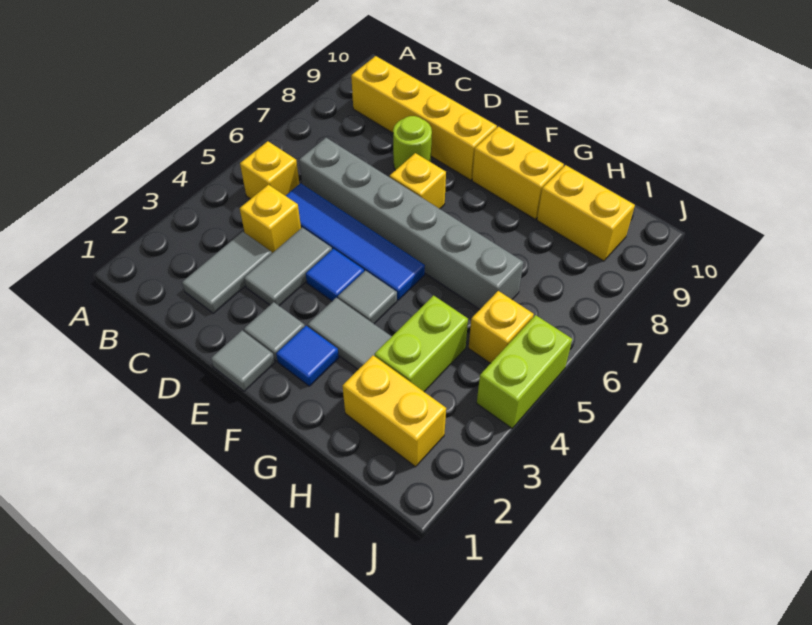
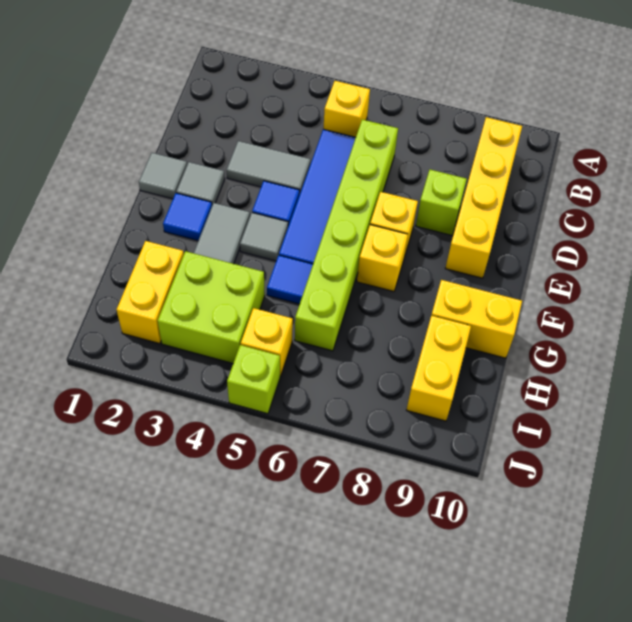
grey 1x2 tile [182,232,272,313] -> none
yellow 1x1 brick [240,185,301,253] -> yellow 1x1 brick moved to [357,225,408,292]
grey 1x6 brick [299,138,523,309] -> lime 1x6 brick [295,119,398,351]
lime 1x1 round brick [393,116,432,170] -> lime 1x1 brick [416,170,467,235]
yellow 1x2 brick [472,126,564,219] -> yellow 1x2 brick turned to [431,280,522,358]
none -> blue 1x1 tile [267,255,313,304]
lime 1x2 brick [375,296,468,392] -> lime 2x2 brick [158,251,265,363]
lime 1x2 brick [477,315,572,428] -> lime 1x1 brick [227,345,280,414]

